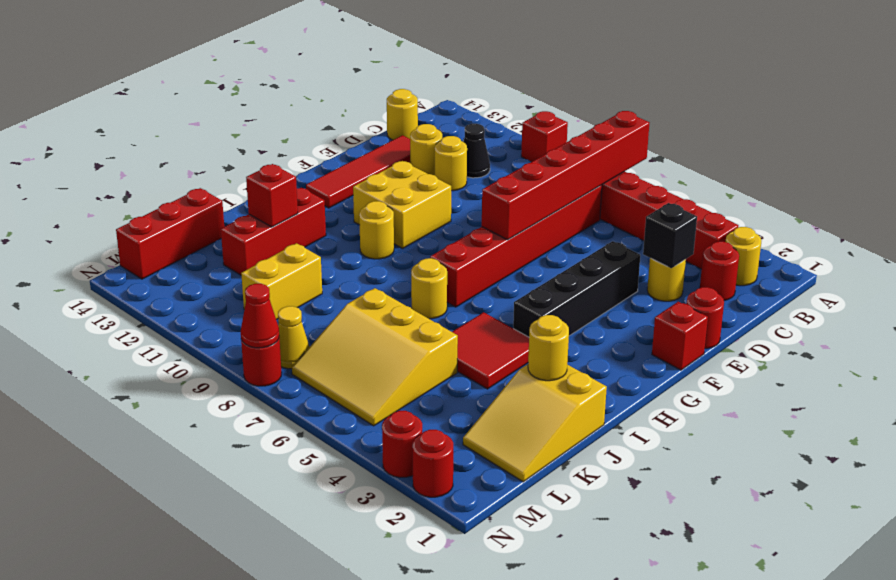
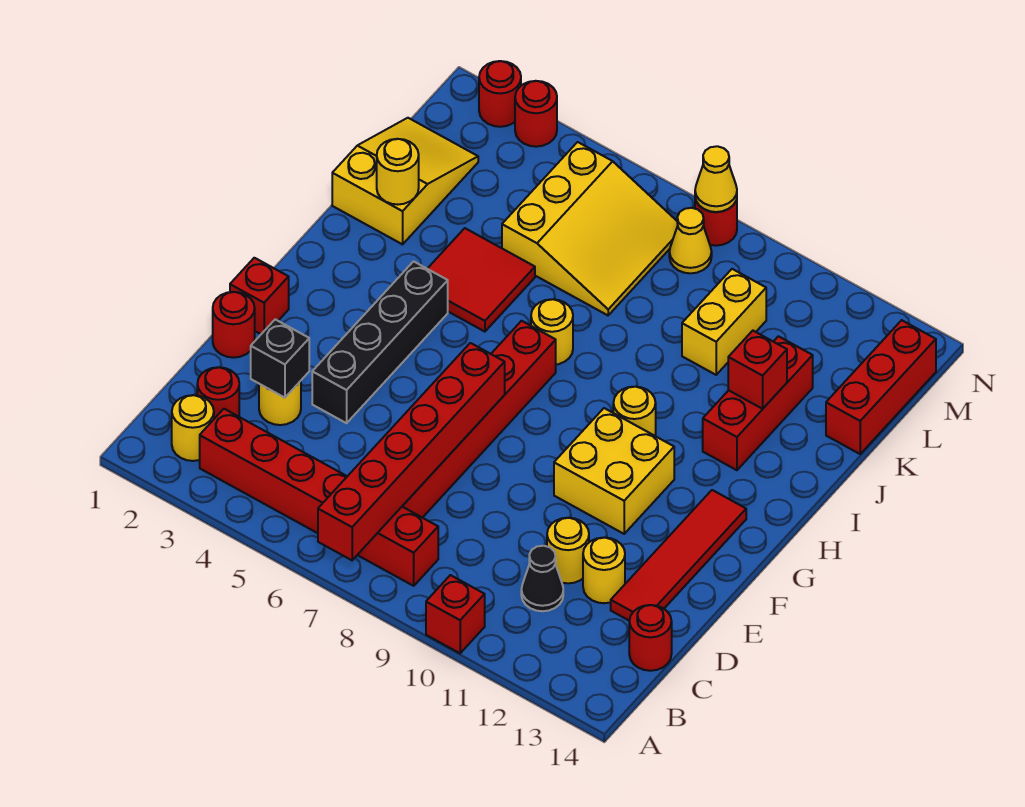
yellow 1x1 round brick [387,89,418,140] -> red 1x1 round brick [629,605,672,671]
yellow 3x3 slope [292,288,458,426] -> yellow 3x3 slope turned to [502,142,678,315]
red 1x1 cone [241,284,279,348] -> yellow 1x1 cone [695,146,737,212]

